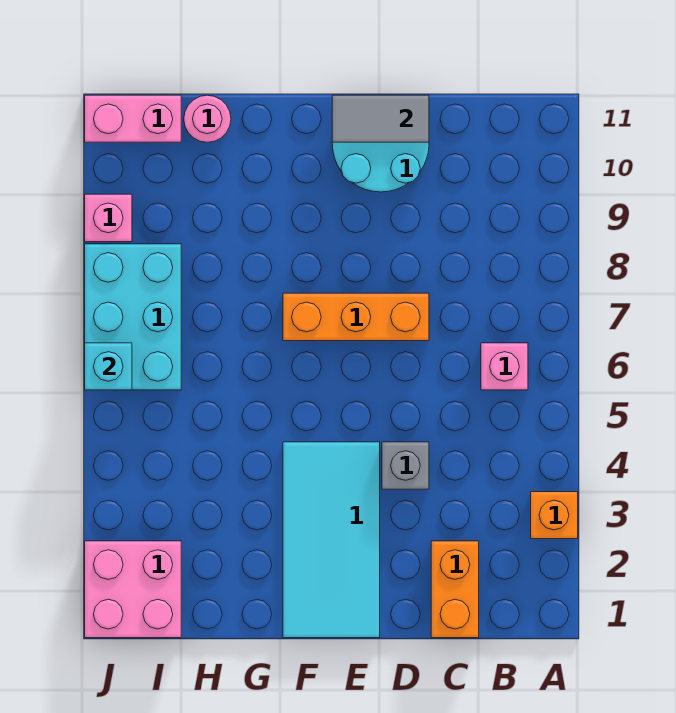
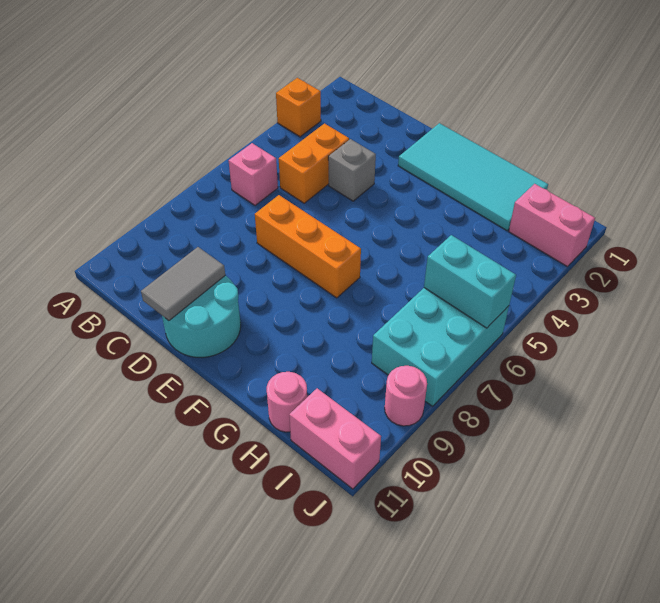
orange 1x2 brick [431,541,479,638] -> orange 1x2 brick moved to [279,124,349,203]
grey 1x2 tile [332,95,429,142] -> grey 1x2 tile turned to [141,247,225,320]
cyan 2x4 tile [283,442,380,638] -> cyan 2x4 tile turned to [398,123,548,231]
pink 2x2 brick [85,541,181,638] -> pink 1x2 brick [509,184,595,267]
cyan 1x1 brick [85,343,132,390] -> cyan 1x2 brick [424,235,516,328]
pink 1x1 brick [85,194,132,242] -> pink 1x1 round brick [385,366,427,426]

